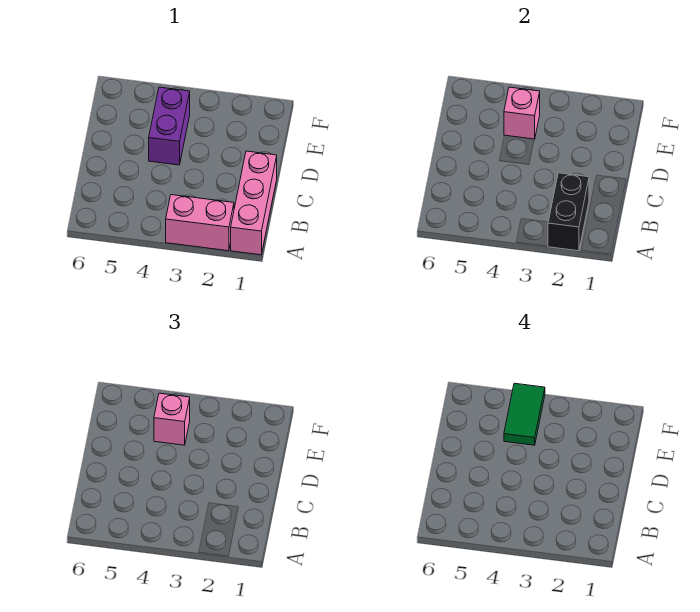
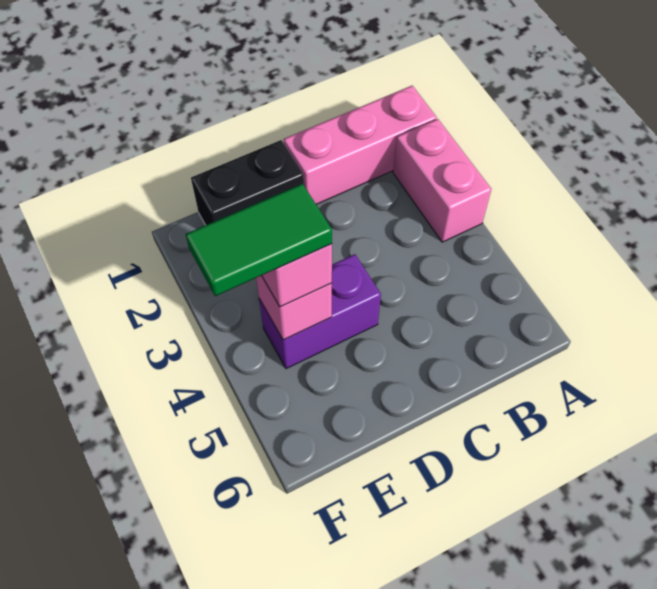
black 1x2 brick [548,173,589,251] -> black 1x2 brick moved to [191,140,304,225]

